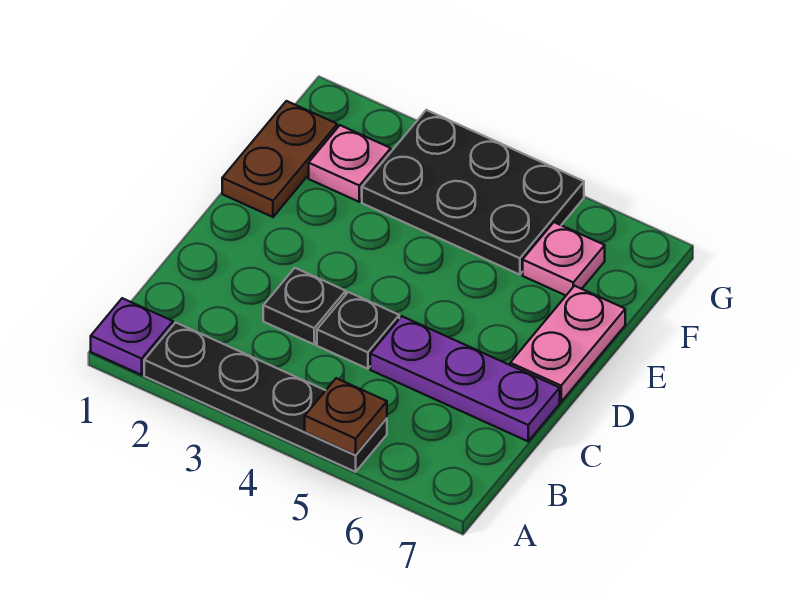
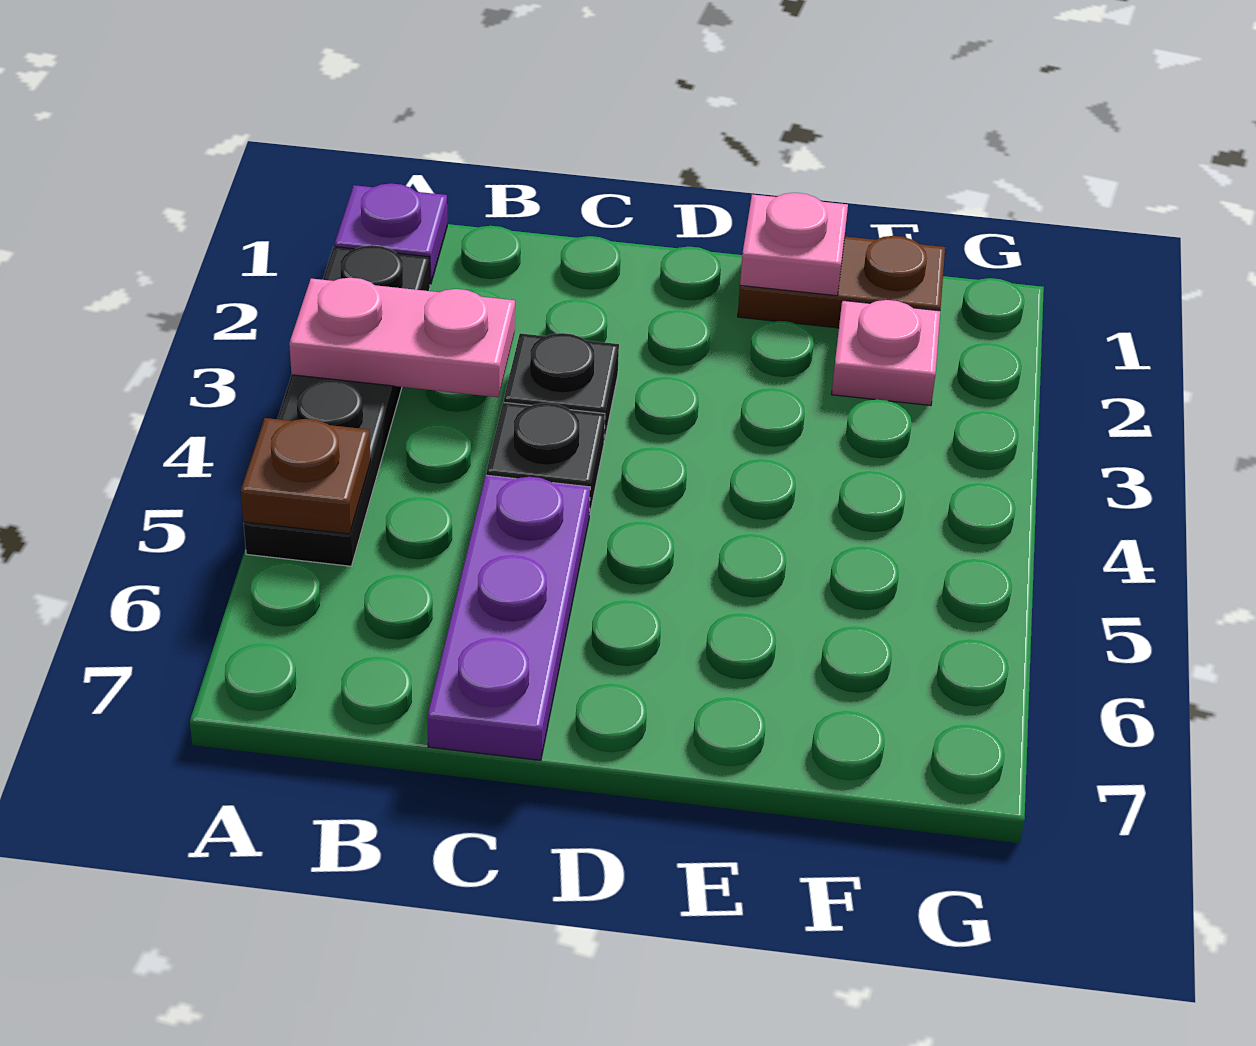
pink 1x2 plate [510,286,625,402] -> pink 1x2 plate moved to [289,278,515,397]
black 2x3 plate [362,110,584,275] -> none
pink 1x1 plate [523,222,605,295] -> pink 1x1 plate moved to [740,193,848,296]

